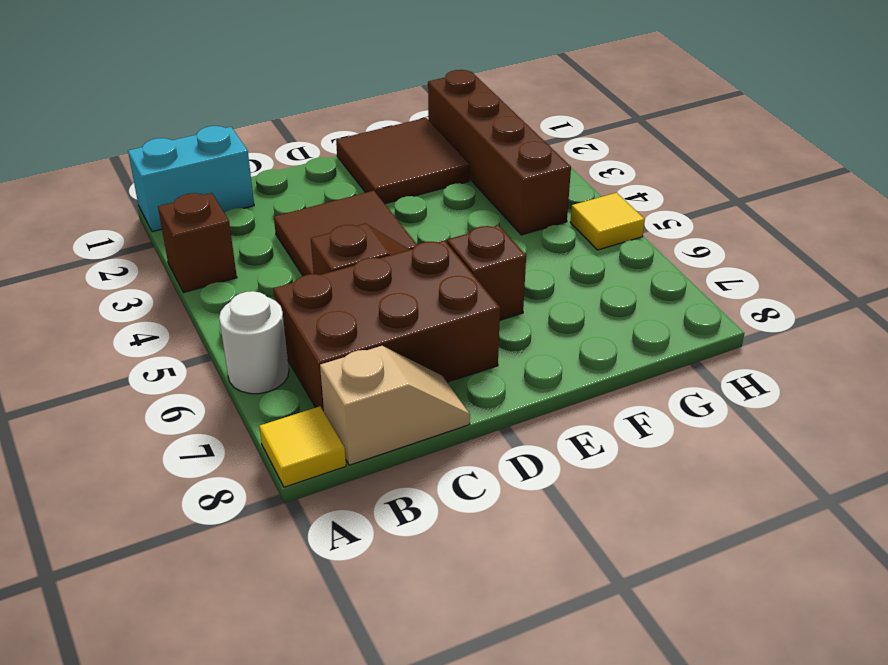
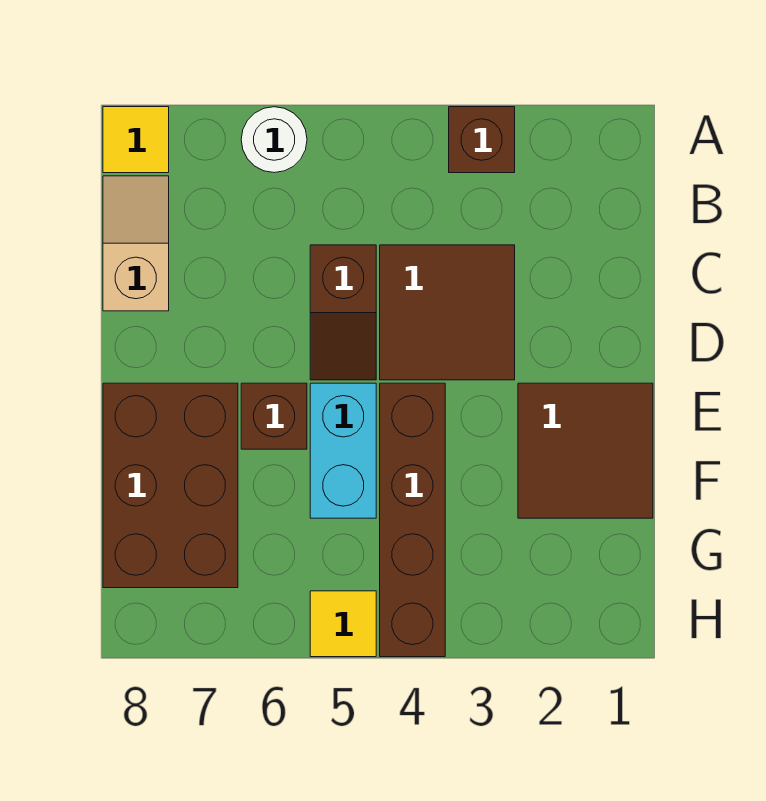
cyan 1x2 brick [128,126,254,232] -> cyan 1x2 brick moved to [310,383,376,518]
brown 2x3 brick [273,240,500,411] -> brown 2x3 brick moved to [103,383,238,588]
tan 1x2 slope [320,346,470,465] -> tan 1x2 slope turned to [103,176,169,311]
brown 1x4 brick [428,70,571,235] -> brown 1x4 brick turned to [380,383,445,657]

